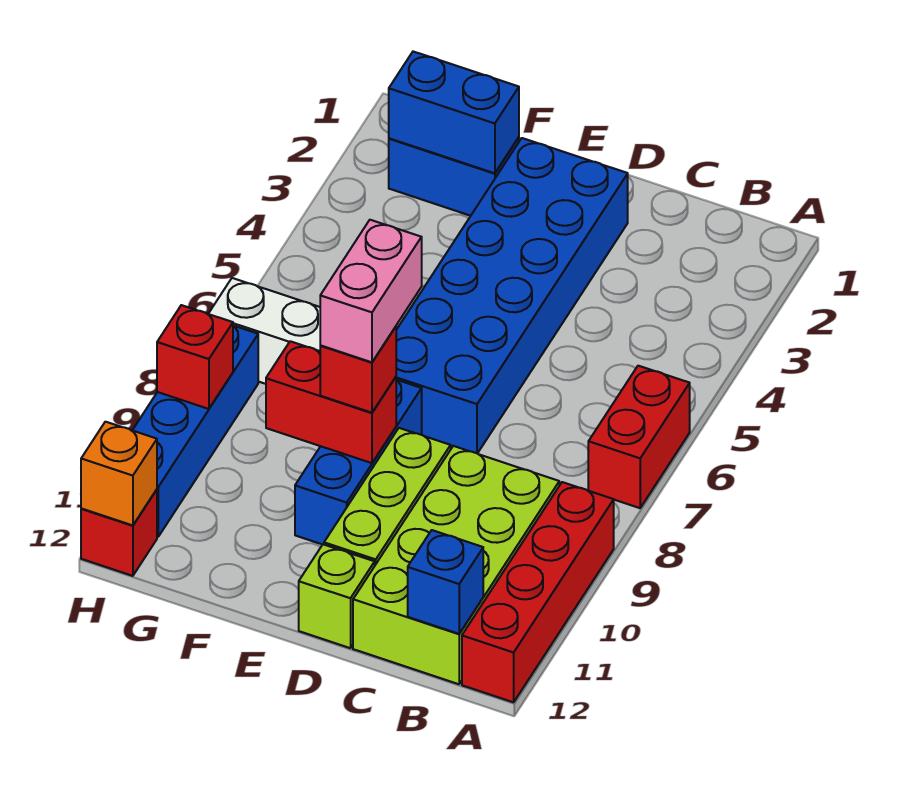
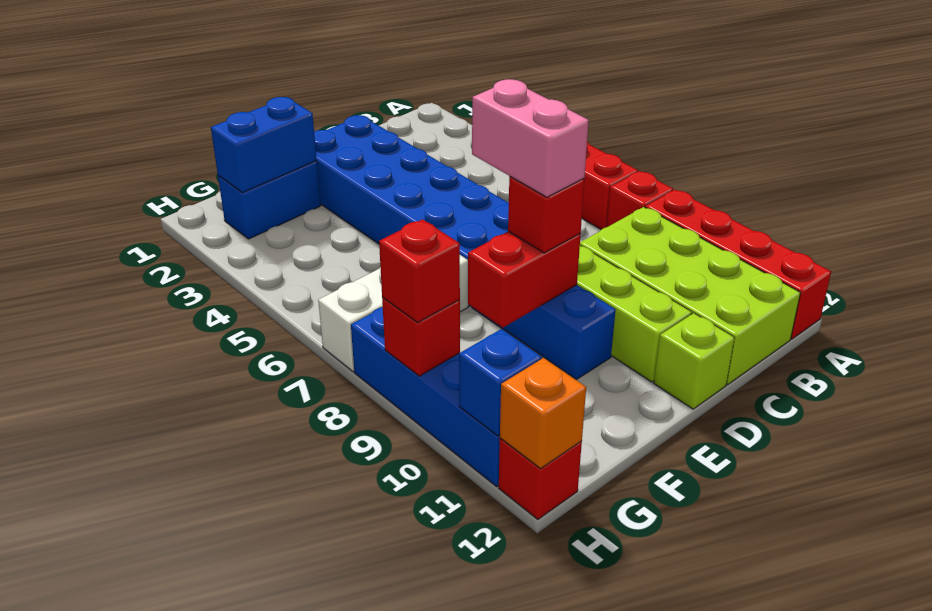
none -> red 1x1 brick [607,171,673,227]
blue 1x1 brick [408,530,483,634] -> blue 1x1 brick moved to [459,329,542,436]
none -> red 1x1 brick [379,219,460,322]

